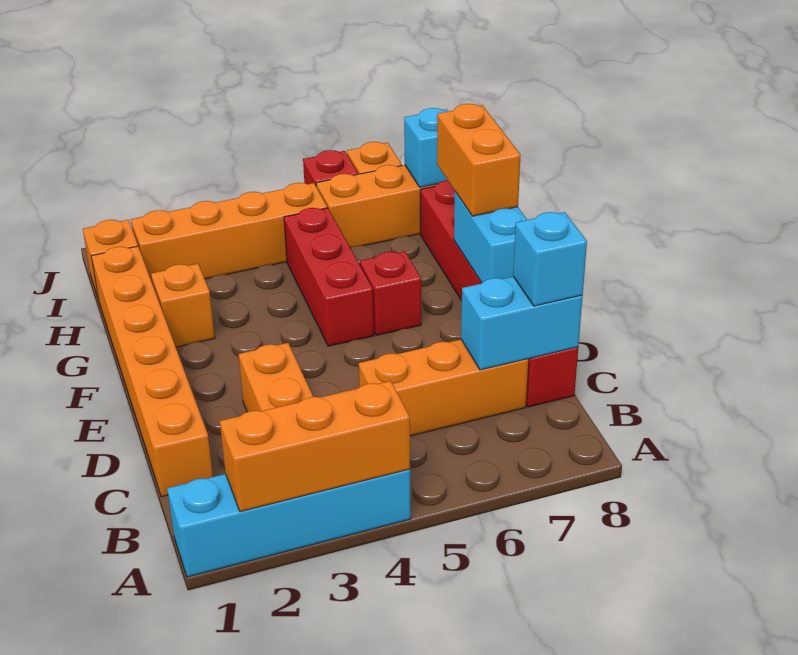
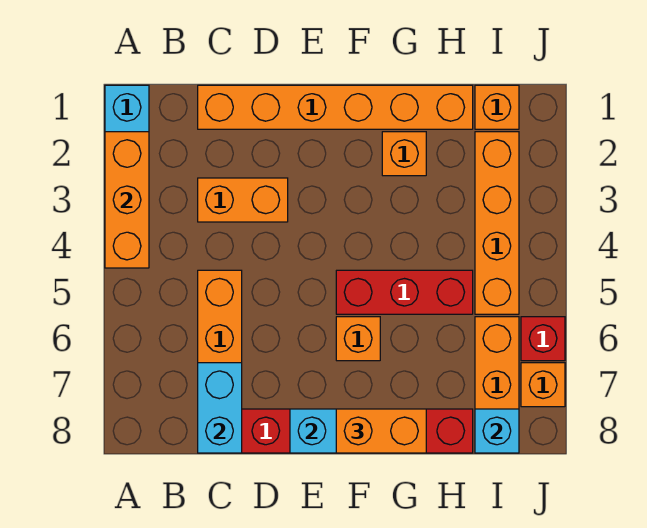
cyan 1x1 brick [513,212,587,306] -> none
red 1x1 brick [360,251,421,335] -> orange 1x1 brick [336,317,380,361]

